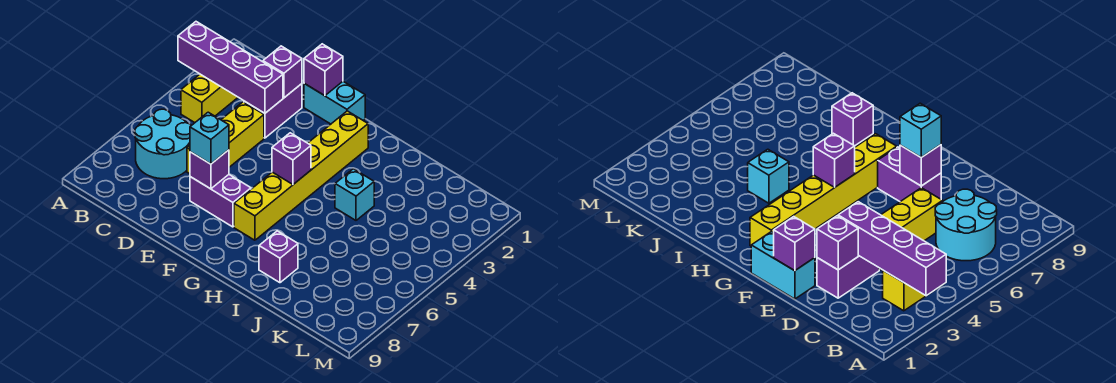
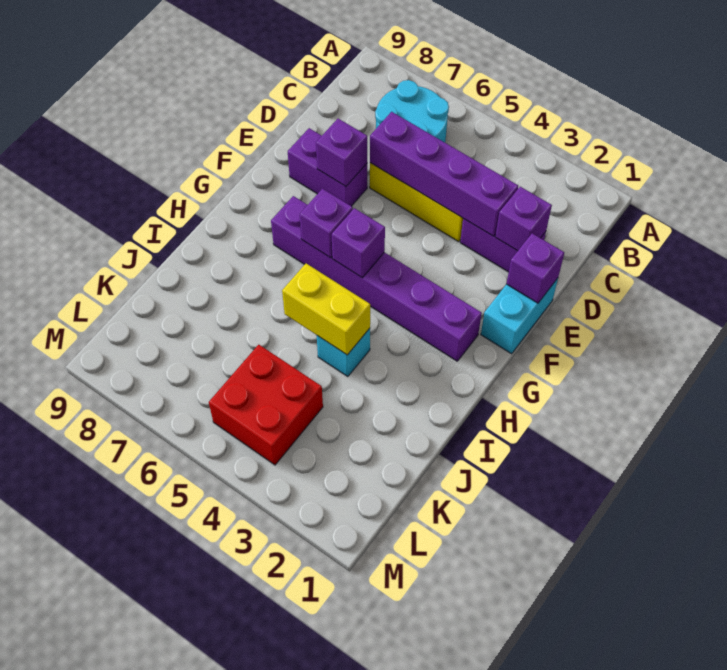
purple 1x4 brick [178,22,283,113] -> purple 1x4 brick turned to [370,112,518,236]
yellow 1x2 brick [181,74,238,123] -> yellow 1x2 brick moved to [282,264,370,355]
purple 1x2 brick [190,175,251,227] -> purple 1x2 brick turned to [288,128,367,206]
cyan 1x1 brick [190,112,229,164] -> none
yellow 1x6 brick [234,111,368,240] -> purple 1x6 brick [271,196,482,361]
purple 1x1 brick [259,231,298,283] -> purple 1x1 brick moved to [300,189,353,258]
none -> red 2x2 brick [209,345,323,465]

